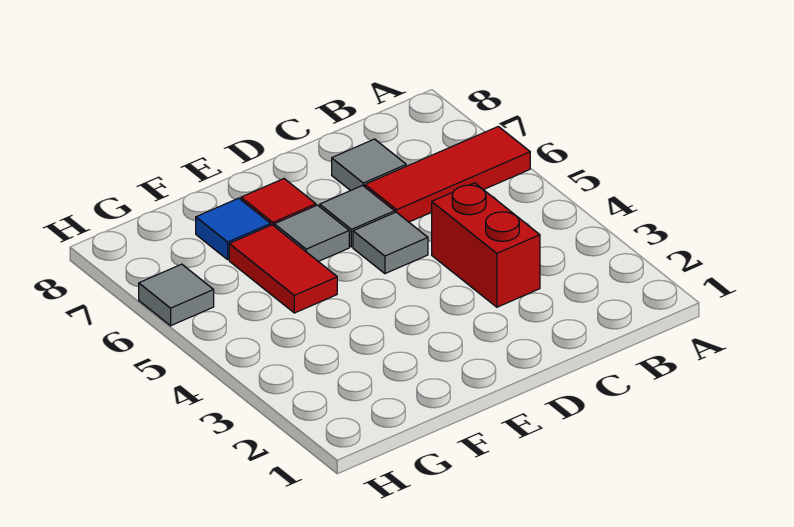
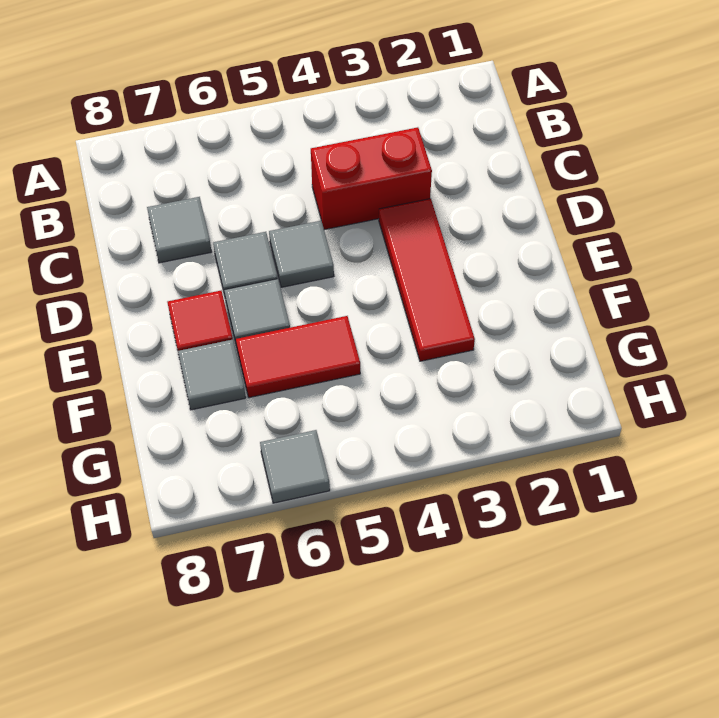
red 1x3 tile [365,126,530,222] -> red 1x3 tile moved to [379,199,475,361]
blue 1x1 tile [196,198,271,259] -> grey 1x1 tile [178,340,246,410]

